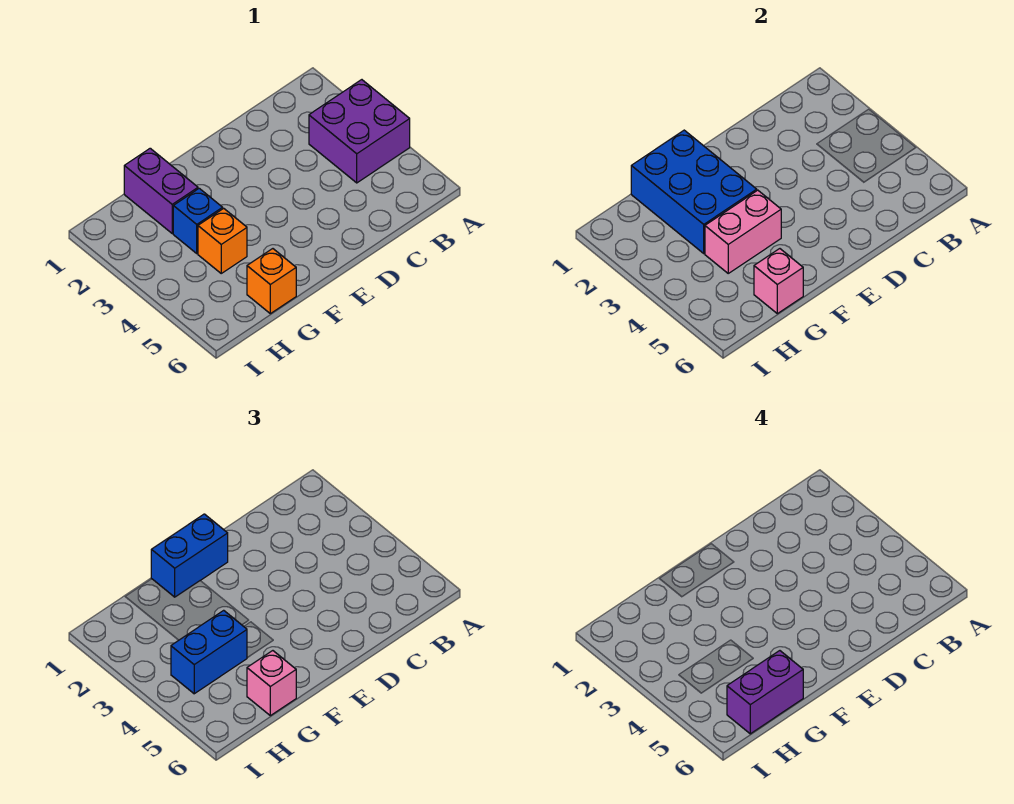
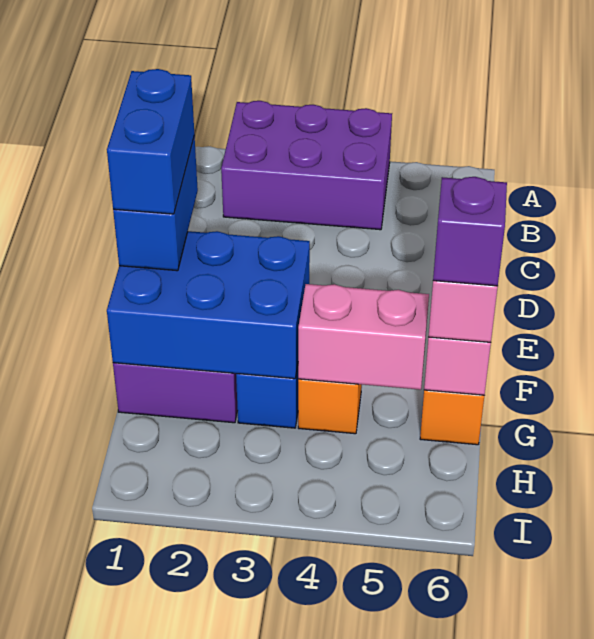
purple 2x2 brick [309,80,410,183] -> purple 2x3 brick [221,101,392,230]
pink 1x2 brick [705,190,781,273] -> pink 1x2 brick turned to [298,284,429,390]
blue 1x2 brick [171,610,247,694] -> blue 1x2 brick moved to [107,69,194,214]
purple 1x2 brick [727,651,803,734] -> purple 1x1 brick [433,177,507,286]

